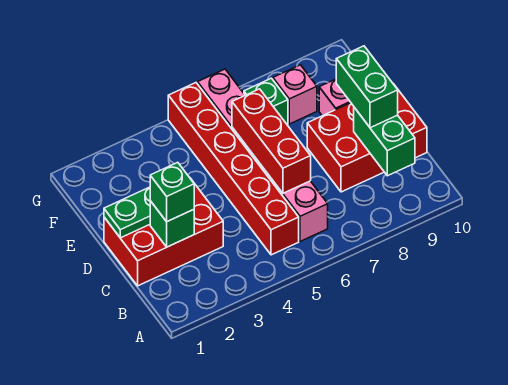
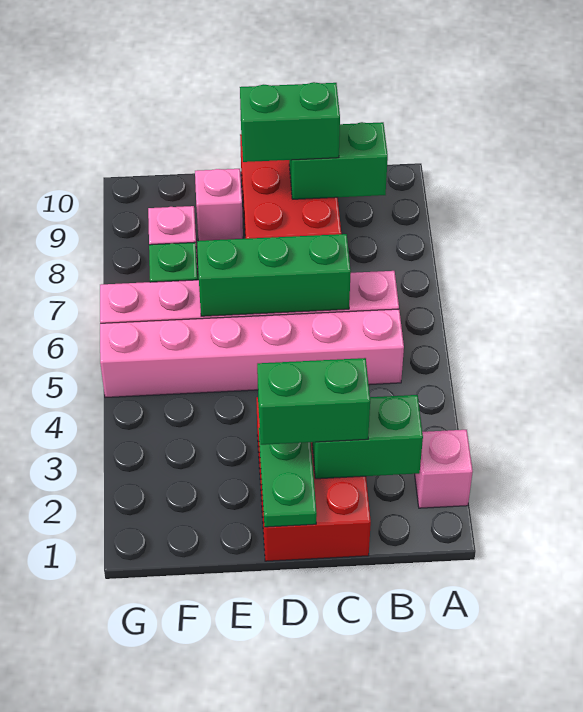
none -> pink 1x1 brick [415,430,473,508]
red 1x6 brick [168,83,299,255] -> pink 1x6 brick [100,309,404,398]
green 1x1 brick [150,201,194,247] -> green 1x2 brick [312,395,423,479]
green 1x1 brick [150,162,194,222] -> green 1x2 brick [257,358,370,445]
red 1x3 brick [232,89,311,193] -> green 1x3 brick [197,234,351,316]

